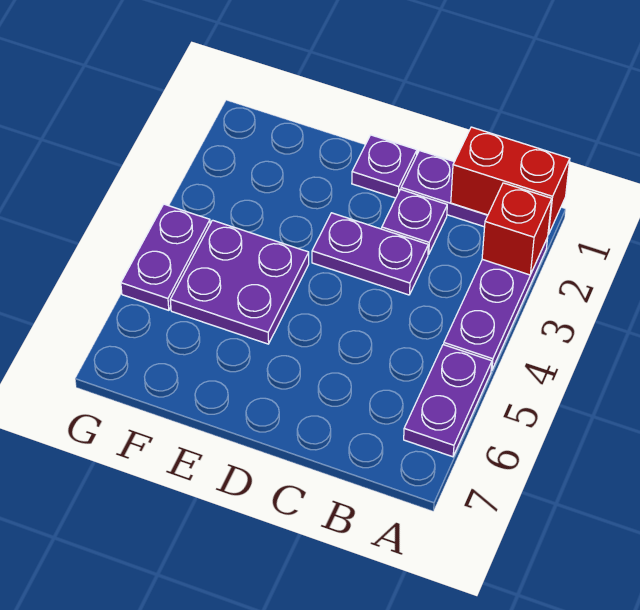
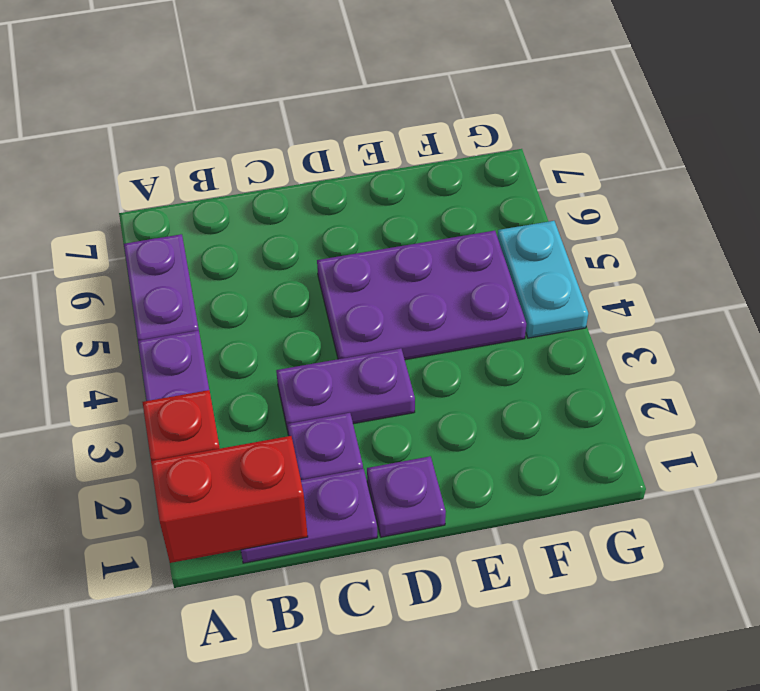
purple 2x2 plate [170,220,309,344] -> purple 2x3 plate [317,231,526,360]
purple 1x2 plate [121,204,210,310] -> cyan 1x2 plate [497,221,588,338]

